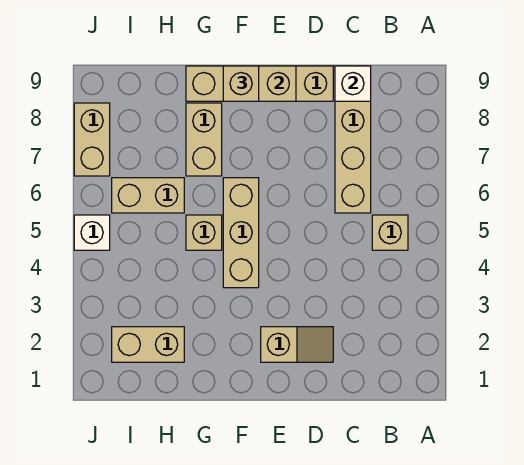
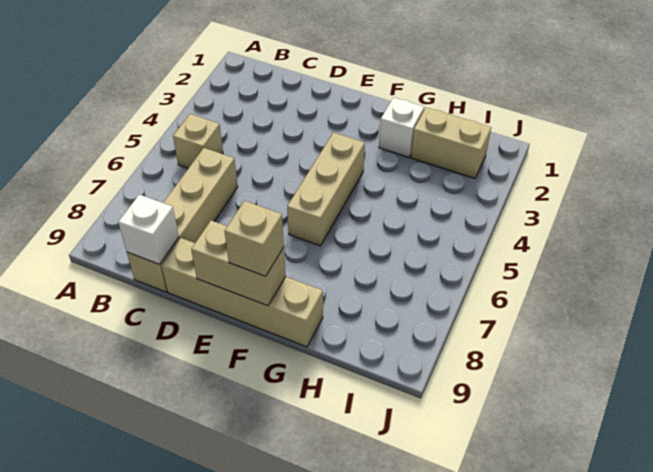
tan 1x2 slope [261,327,333,362] -> none
tan 1x1 brick [186,215,222,250] -> none
tan 1x2 brick [186,103,222,176] -> none
tan 1x2 brick [112,178,184,213] -> none
white 1x1 brick [74,215,110,250] -> white 1x1 brick moved to [379,97,424,157]
tan 1x2 brick [74,103,110,176] -> none

